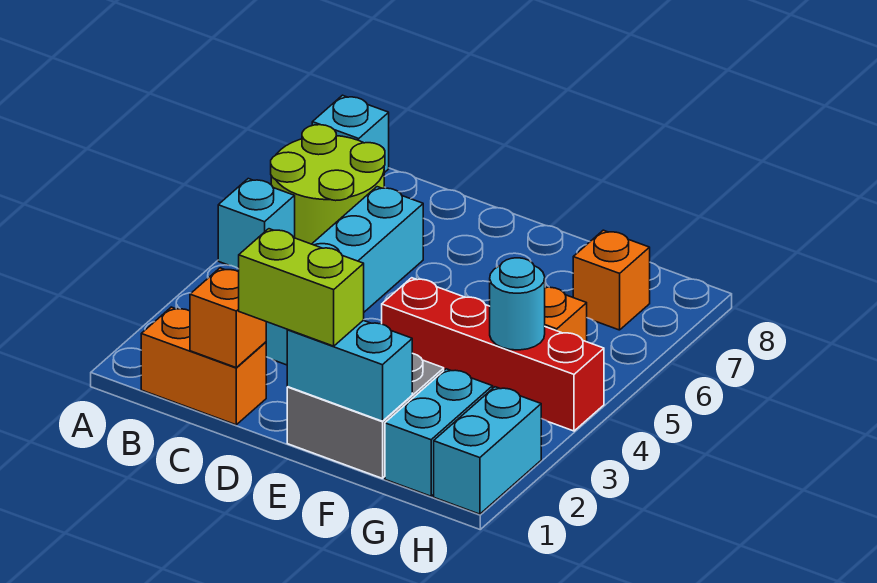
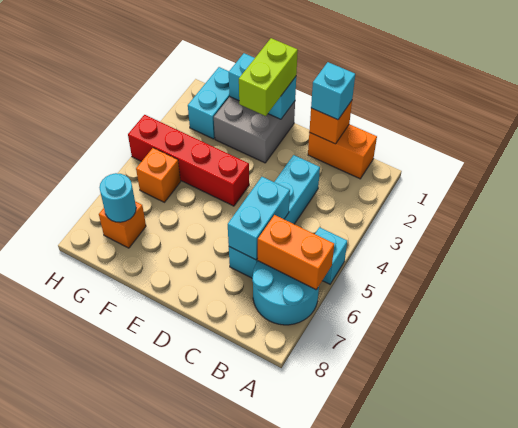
lime 2x2 round brick [271,125,385,244] -> cyan 2x2 round brick [252,261,319,325]
none -> orange 1x2 brick [257,215,334,290]
cyan 1x1 brick [312,95,389,173] -> cyan 1x1 brick moved to [311,62,355,120]
lime 1x2 brick [239,229,364,346] -> lime 1x2 brick turned to [239,38,298,116]
cyan 1x1 round brick [490,258,545,350] -> cyan 1x1 round brick moved to [99,173,136,222]
cyan 1x2 brick [434,387,541,514] -> cyan 1x2 brick moved to [228,177,290,260]

